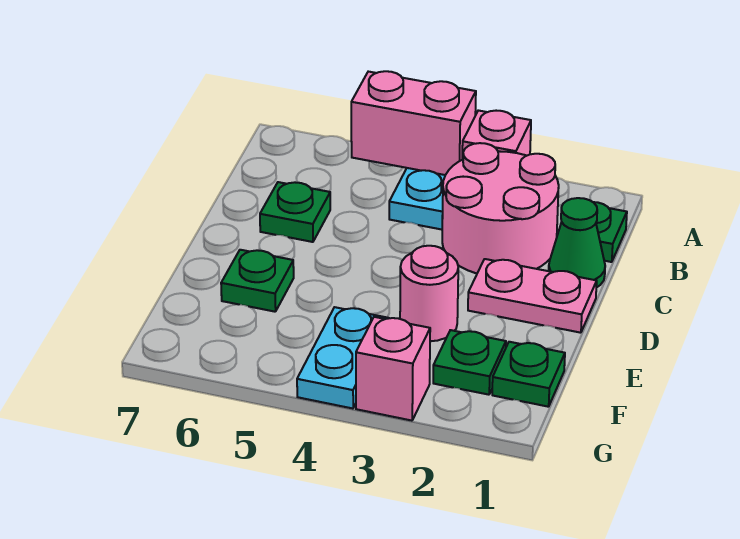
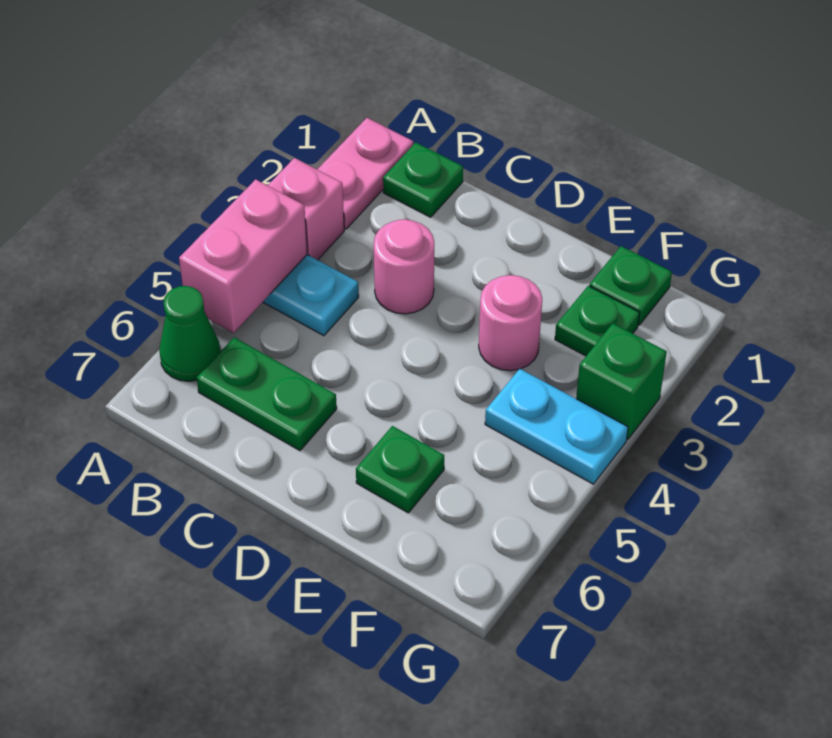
pink 2x2 round brick [442,143,559,273] -> pink 1x1 round brick [374,219,434,314]
green 1x1 cone [549,198,605,288] -> green 1x1 cone moved to [159,286,221,381]
green 1x1 plate [260,182,330,242] -> green 1x2 plate [197,337,337,451]
pink 1x2 plate [468,259,597,333] -> pink 1x2 plate moved to [317,118,413,229]
pink 1x1 brick [356,317,430,421] -> green 1x1 brick [576,324,667,439]

